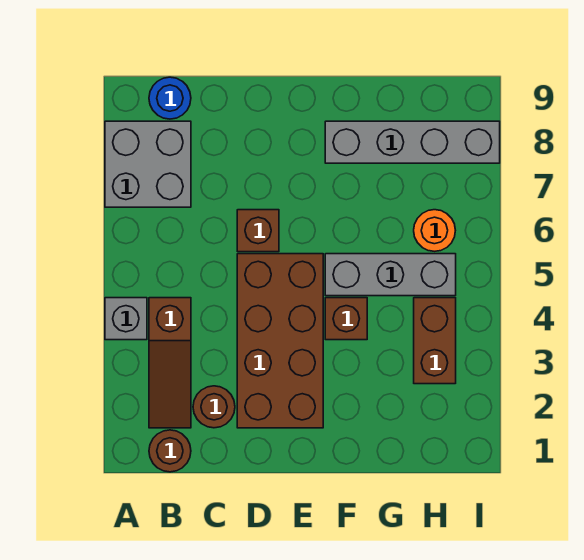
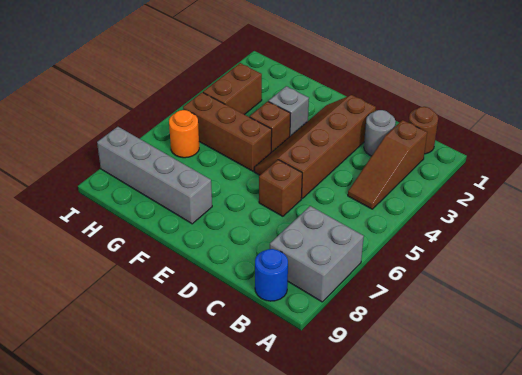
grey 1x1 brick [105,298,147,340] -> grey 1x1 brick moved to [269,86,309,136]
brown 1x3 slope [149,298,191,428] -> brown 1x3 slope turned to [348,120,427,209]
brown 1x1 round brick [193,386,235,428] -> grey 1x1 round brick [364,110,396,156]
brown 2x4 brick [237,254,323,428] -> brown 2x4 slope [254,95,376,198]
grey 1x3 brick [325,254,456,296] -> brown 1x3 brick [183,92,272,171]

